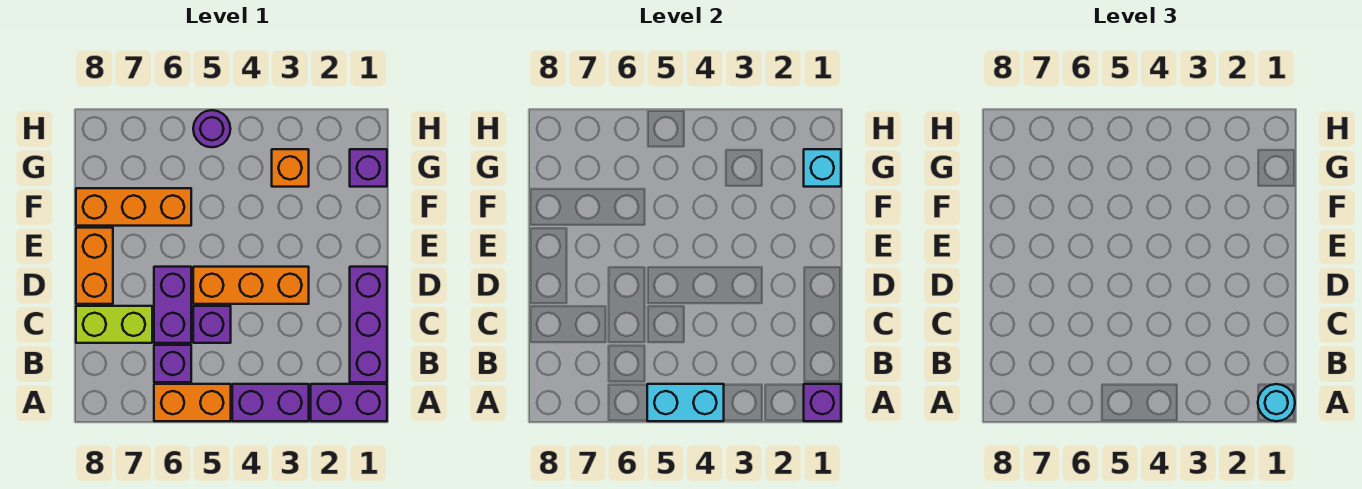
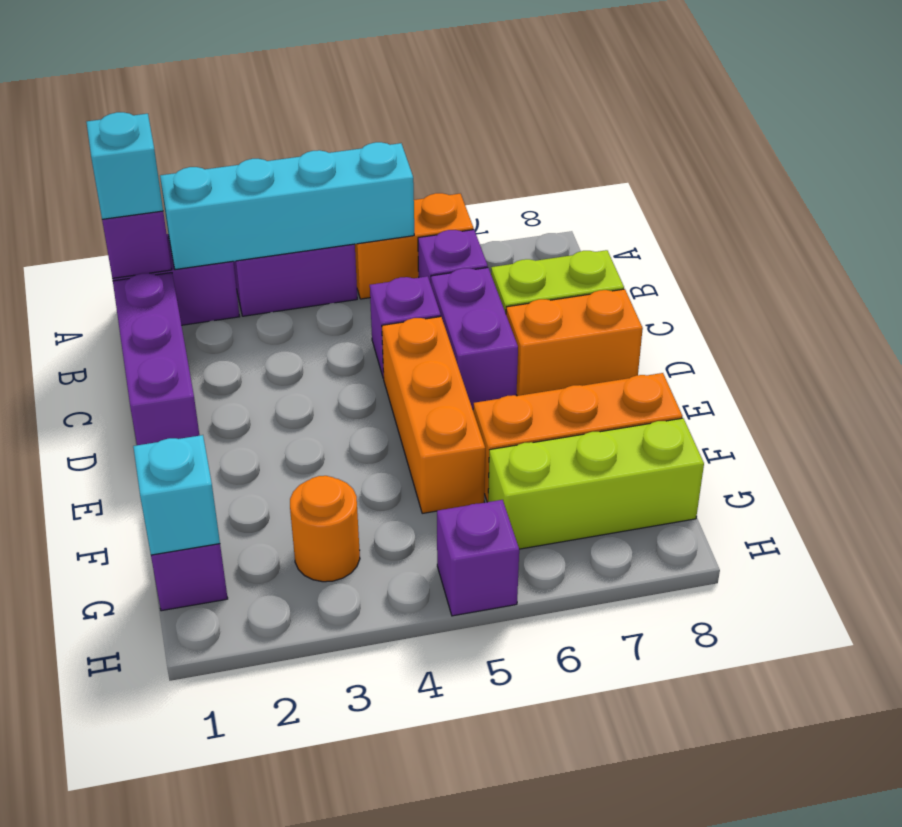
cyan 1x1 round brick [1258,384,1295,421] -> cyan 1x1 brick [86,112,163,219]
cyan 1x2 brick [647,384,724,421] -> cyan 1x4 brick [160,142,414,270]
orange 1x3 brick [193,267,309,304] -> orange 1x3 brick turned to [382,317,485,513]
orange 1x2 brick [76,228,113,304] -> orange 1x2 brick turned to [506,289,643,396]
orange 1x1 brick [272,149,309,187] -> orange 1x1 round brick [290,476,360,582]
none -> lime 1x3 brick [488,418,704,549]
purple 1x1 round brick [193,110,230,147] -> purple 1x1 brick [437,500,519,616]

